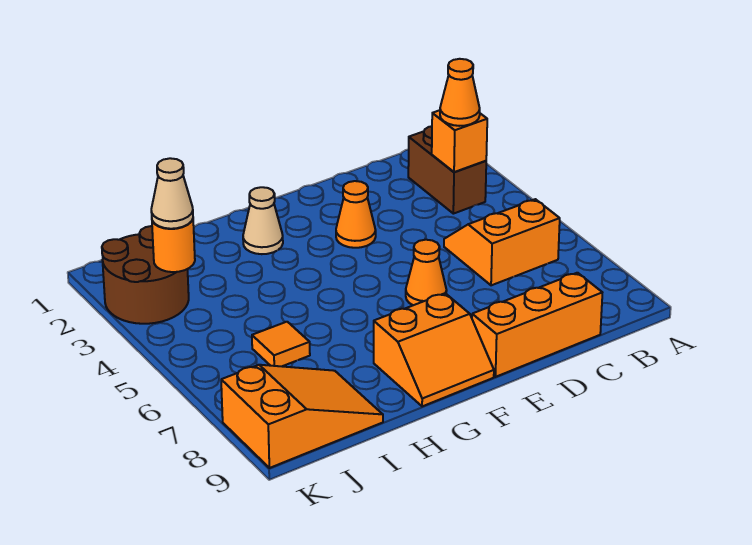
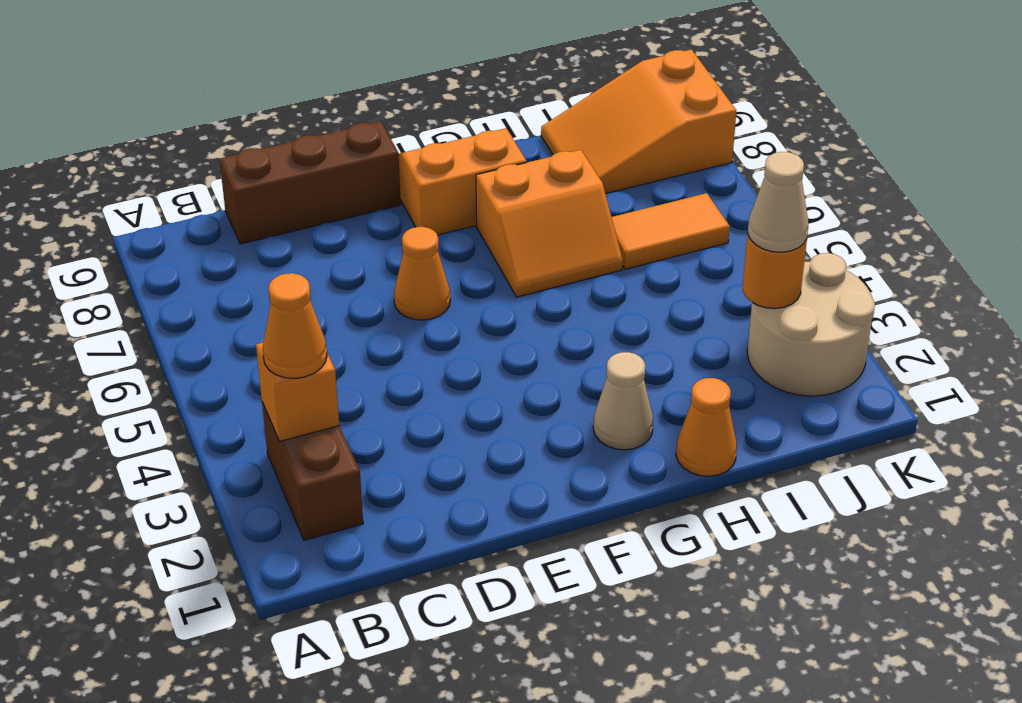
orange 2x2 slope [444,199,560,285] -> orange 2x2 slope moved to [476,150,623,297]
orange 1x3 brick [472,273,602,377] -> brown 1x3 brick [220,121,401,244]
orange 1x1 cone [336,181,376,248] -> orange 1x1 cone moved to [676,378,737,476]
orange 1x1 tile [252,322,310,366] -> orange 1x2 tile [612,193,730,269]
brown 2x2 round brick [102,226,189,324] -> tan 2x2 round brick [747,253,875,396]

